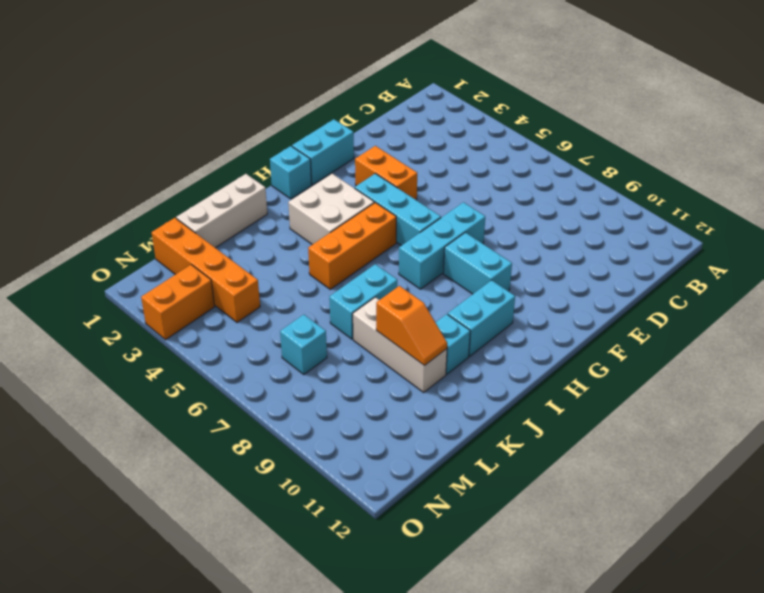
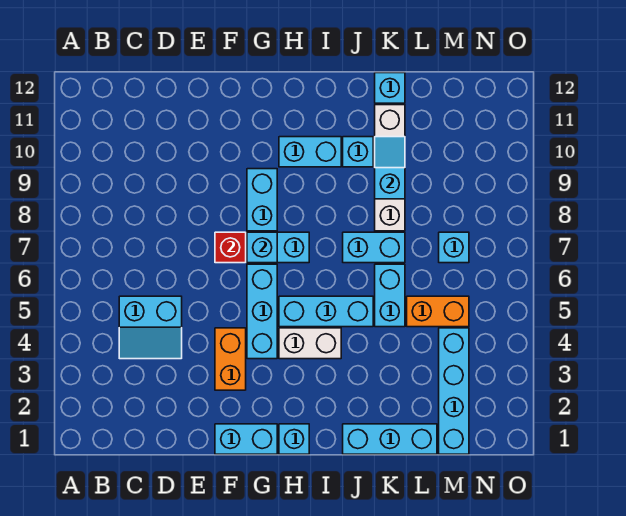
none -> cyan 2x2 slope [119,296,182,359]
none -> red 1x1 brick [215,232,246,263]
none -> cyan 1x1 brick [247,232,277,263]
white 2x2 brick [288,174,374,245] -> white 1x2 brick [279,328,341,359]
orange 1x3 brick [308,202,396,289] -> cyan 1x3 brick [279,296,373,327]
white 1x3 brick [176,174,267,248] -> cyan 1x3 brick [343,424,437,454]
none -> cyan 1x2 brick [375,264,405,327]
white 1x3 brick [353,297,447,392] -> white 1x4 brick [375,105,405,231]
orange 1x2 slope [376,286,447,366] -> cyan 1x2 slope [375,137,405,199]
none -> cyan 1x1 brick [375,73,405,103]
orange 1x4 brick [152,218,260,322] -> cyan 1x4 brick [439,328,469,454]
orange 1x2 brick [141,265,215,340] -> orange 1x2 brick moved to [407,296,469,327]

